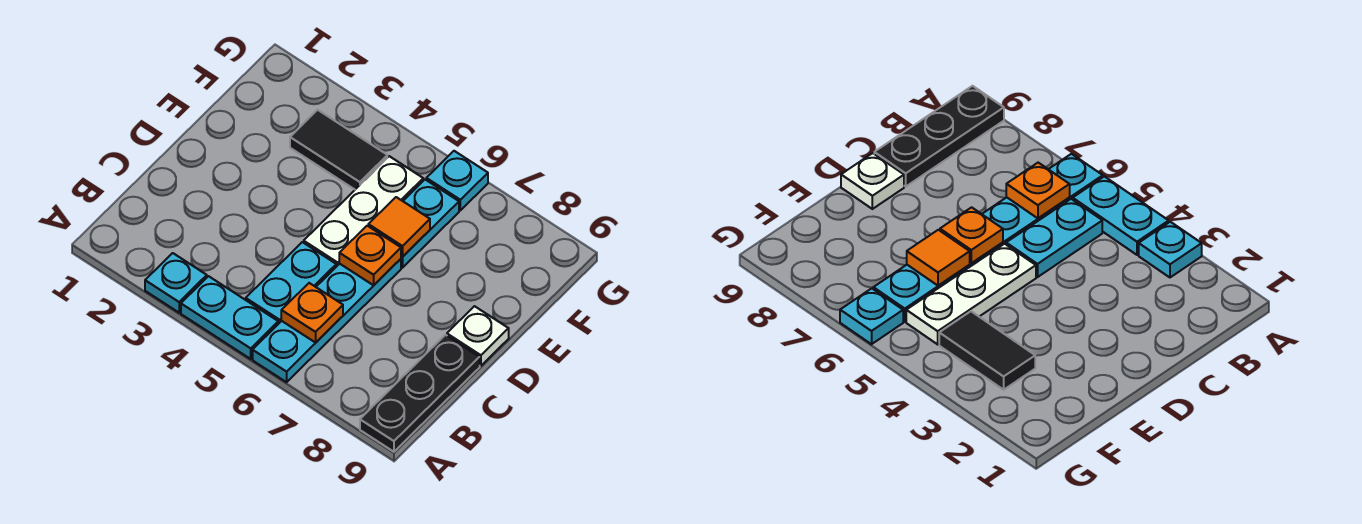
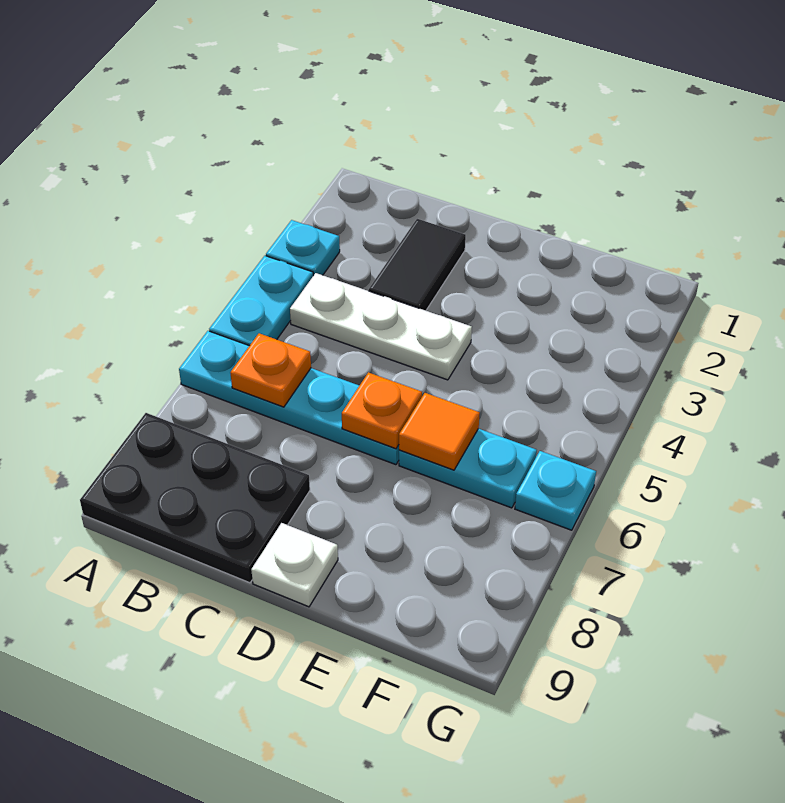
black 1x3 plate [360,335,480,452] -> black 2x3 plate [80,413,310,583]
cyan 1x2 plate [246,242,336,324] -> none
white 1x3 plate [304,156,423,267] -> white 1x3 plate moved to [290,273,472,380]
black 1x2 tile [290,110,387,189] -> black 1x2 tile moved to [369,219,466,311]

